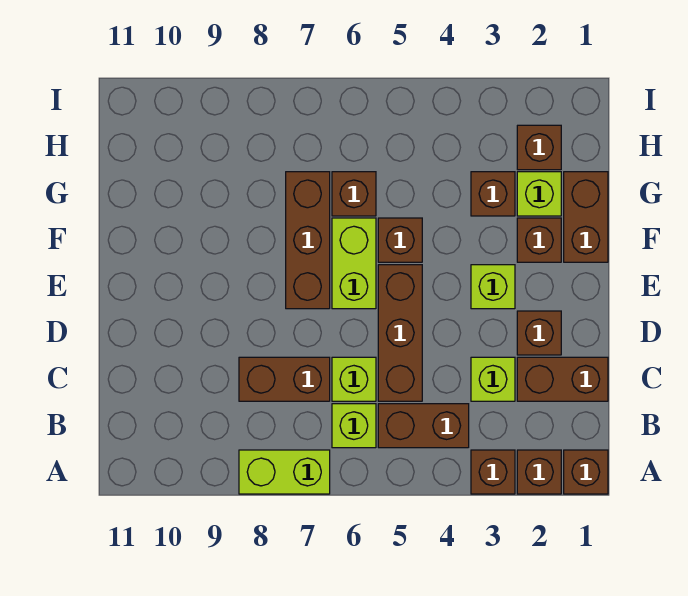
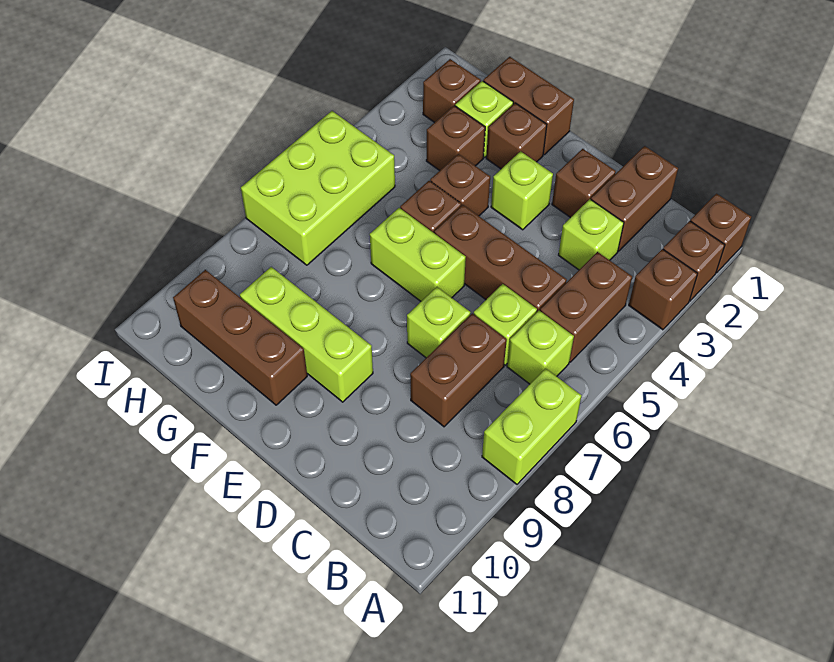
none -> lime 1x1 brick [407,287,471,358]
brown 1x3 brick [286,172,330,309] -> brown 1x3 brick moved to [173,270,307,405]
none -> lime 1x3 brick [240,267,373,402]
brown 1x1 brick [332,172,376,216] -> brown 1x1 brick moved to [430,154,490,216]
none -> lime 2x3 brick [241,111,395,265]

